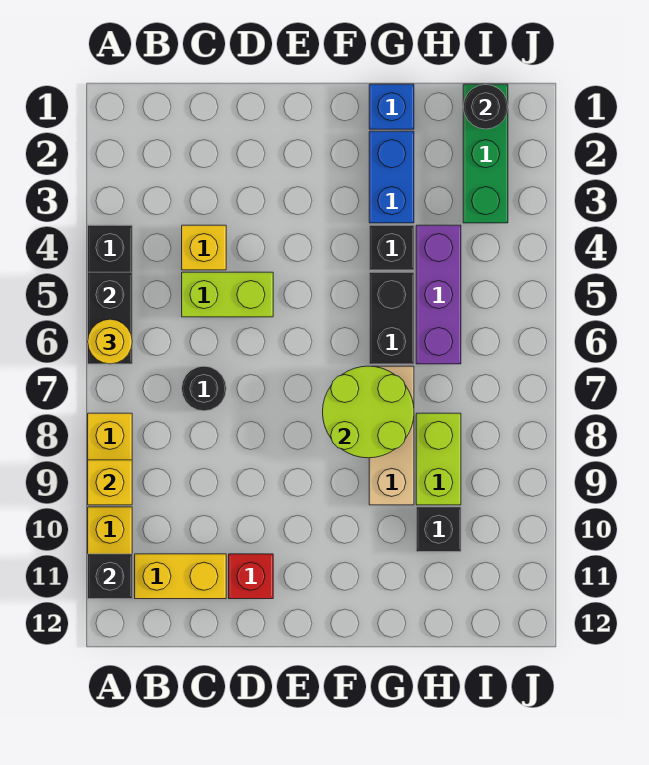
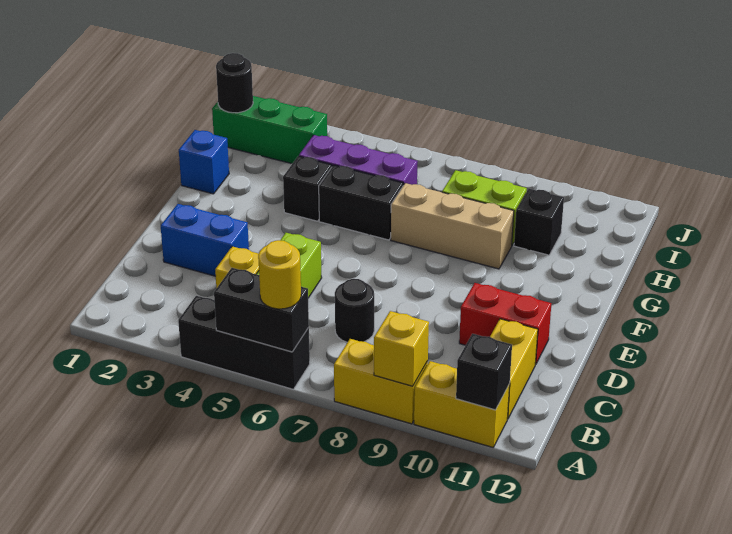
red 1x1 brick [229,554,273,599] -> red 1x2 brick [459,283,551,365]
lime 2x2 round brick [323,366,414,458] -> none
blue 1x2 brick [369,131,414,223] -> blue 1x2 brick moved to [161,204,249,276]

